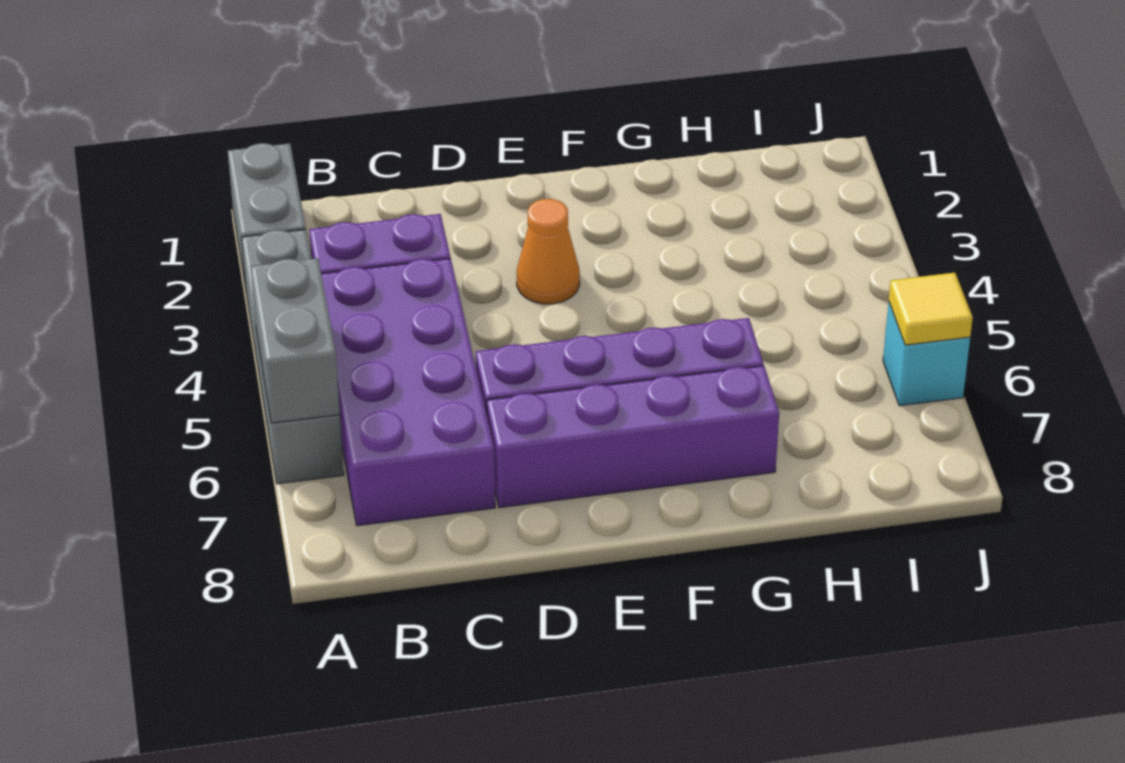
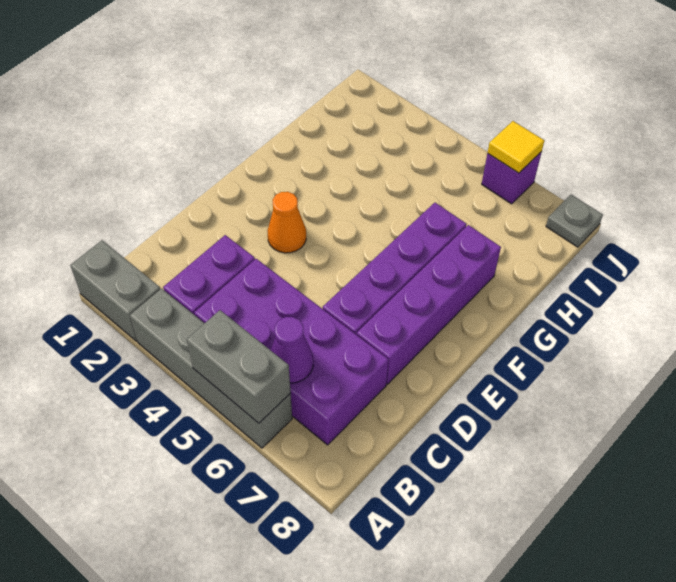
none -> purple 1x1 cone [271,317,313,383]
cyan 1x1 brick [883,302,970,406] -> purple 1x1 brick [482,152,542,204]
none -> grey 1x1 plate [546,195,603,247]

